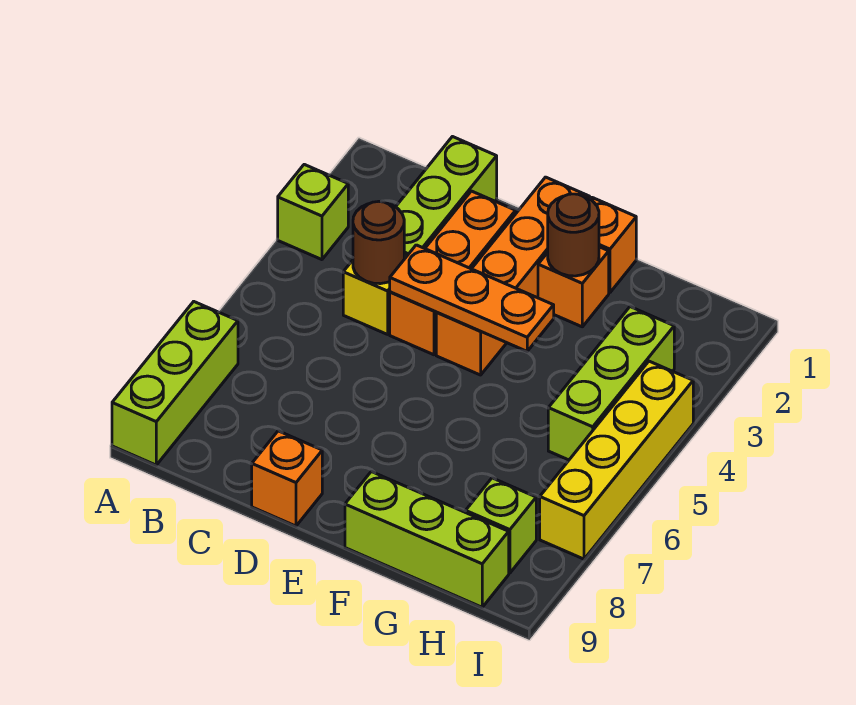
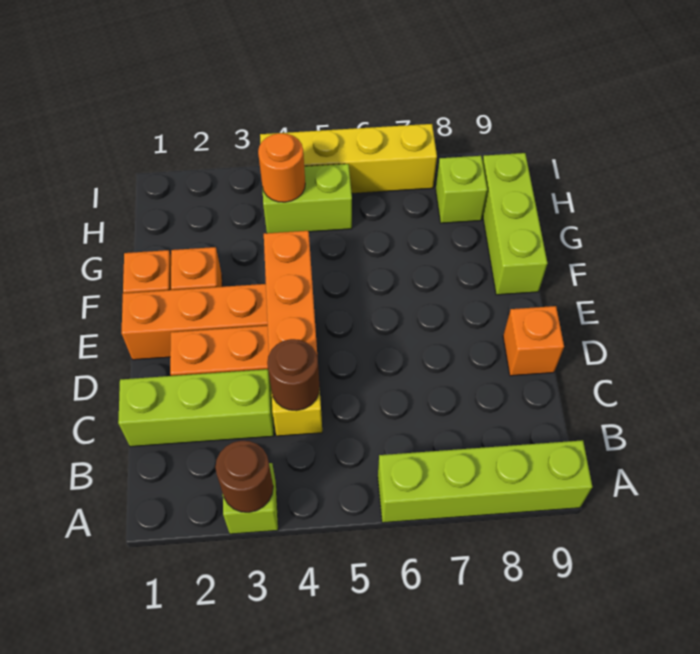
lime 1x3 brick [112,302,238,465] -> lime 1x4 brick [378,440,592,523]
brown 1x1 round brick [548,194,599,276] -> brown 1x1 round brick moved to [215,441,273,512]
lime 1x3 brick [548,307,674,460] -> lime 1x2 brick [262,164,352,233]
none -> orange 1x1 round brick [258,133,305,202]

